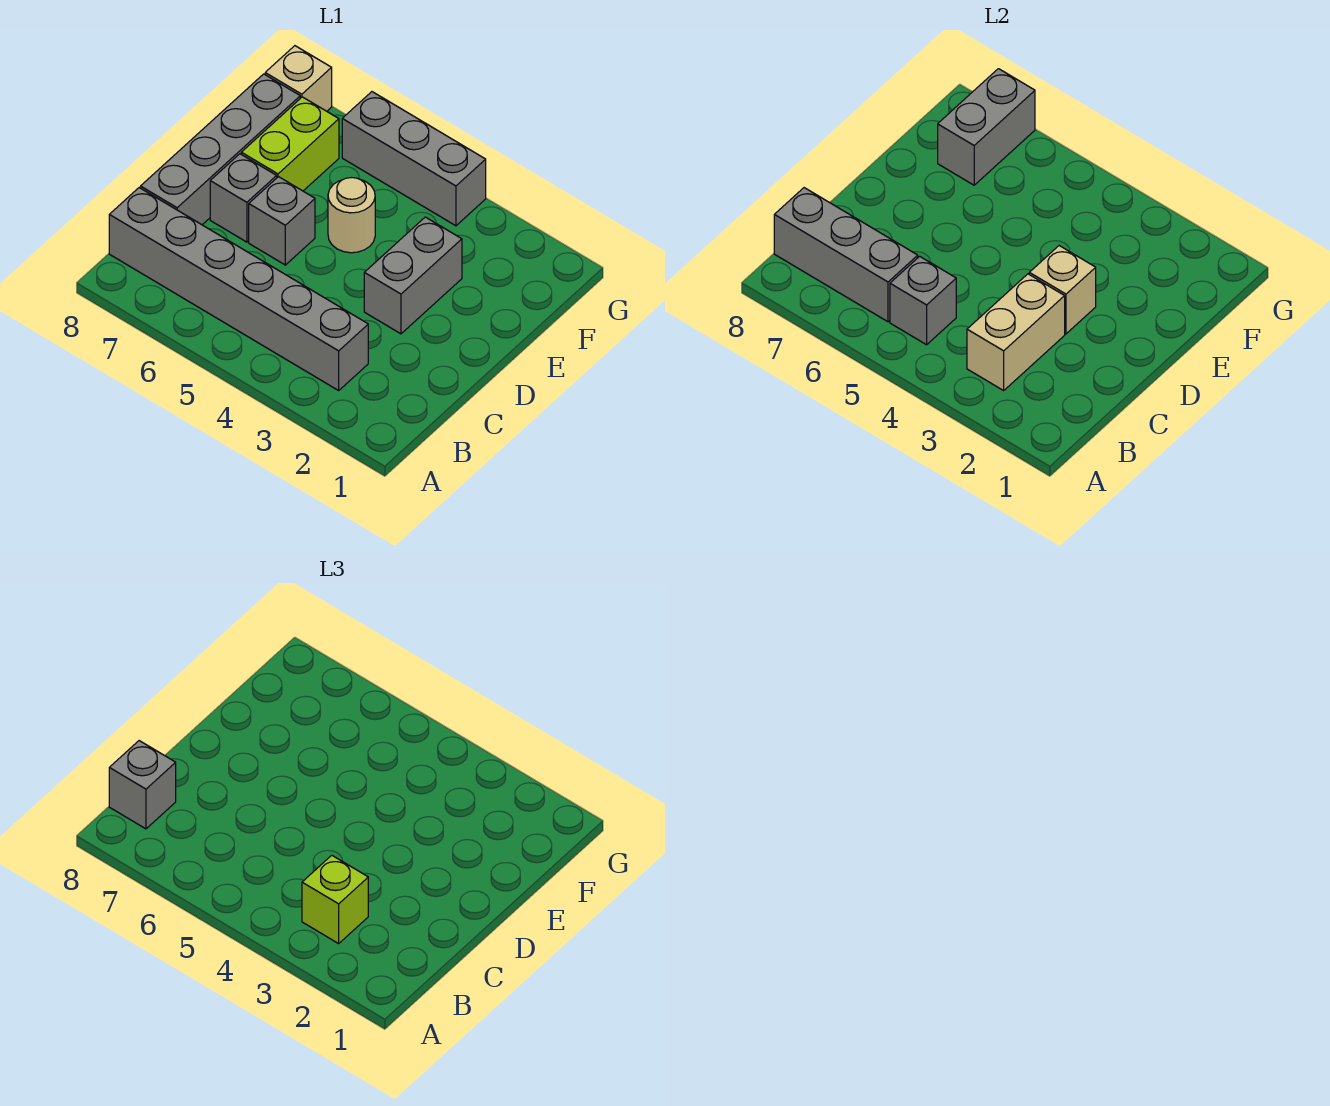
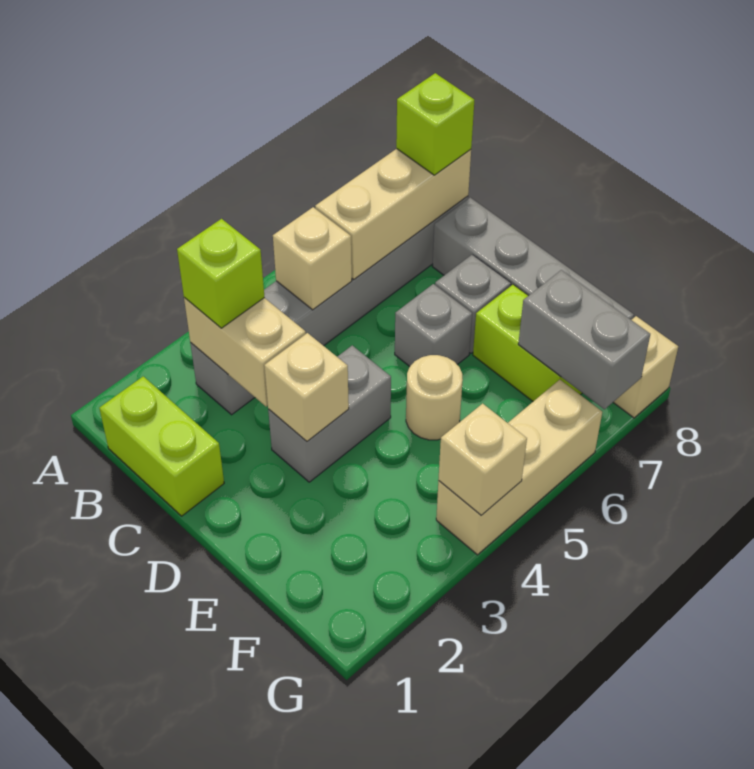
none -> lime 1x2 brick [99,376,224,516]
grey 1x1 brick [890,256,956,345] -> tan 1x1 brick [273,207,352,310]
grey 1x3 brick [774,188,918,322] -> tan 1x3 brick [315,149,471,279]
grey 1x1 brick [109,741,176,829] -> lime 1x1 brick [396,73,474,175]
grey 1x2 brick [364,217,462,334] -> grey 1x2 brick turned to [268,345,391,482]
grey 1x3 brick [342,92,486,226] -> tan 1x3 brick [436,380,602,555]
none -> tan 1x1 brick [438,403,527,515]

